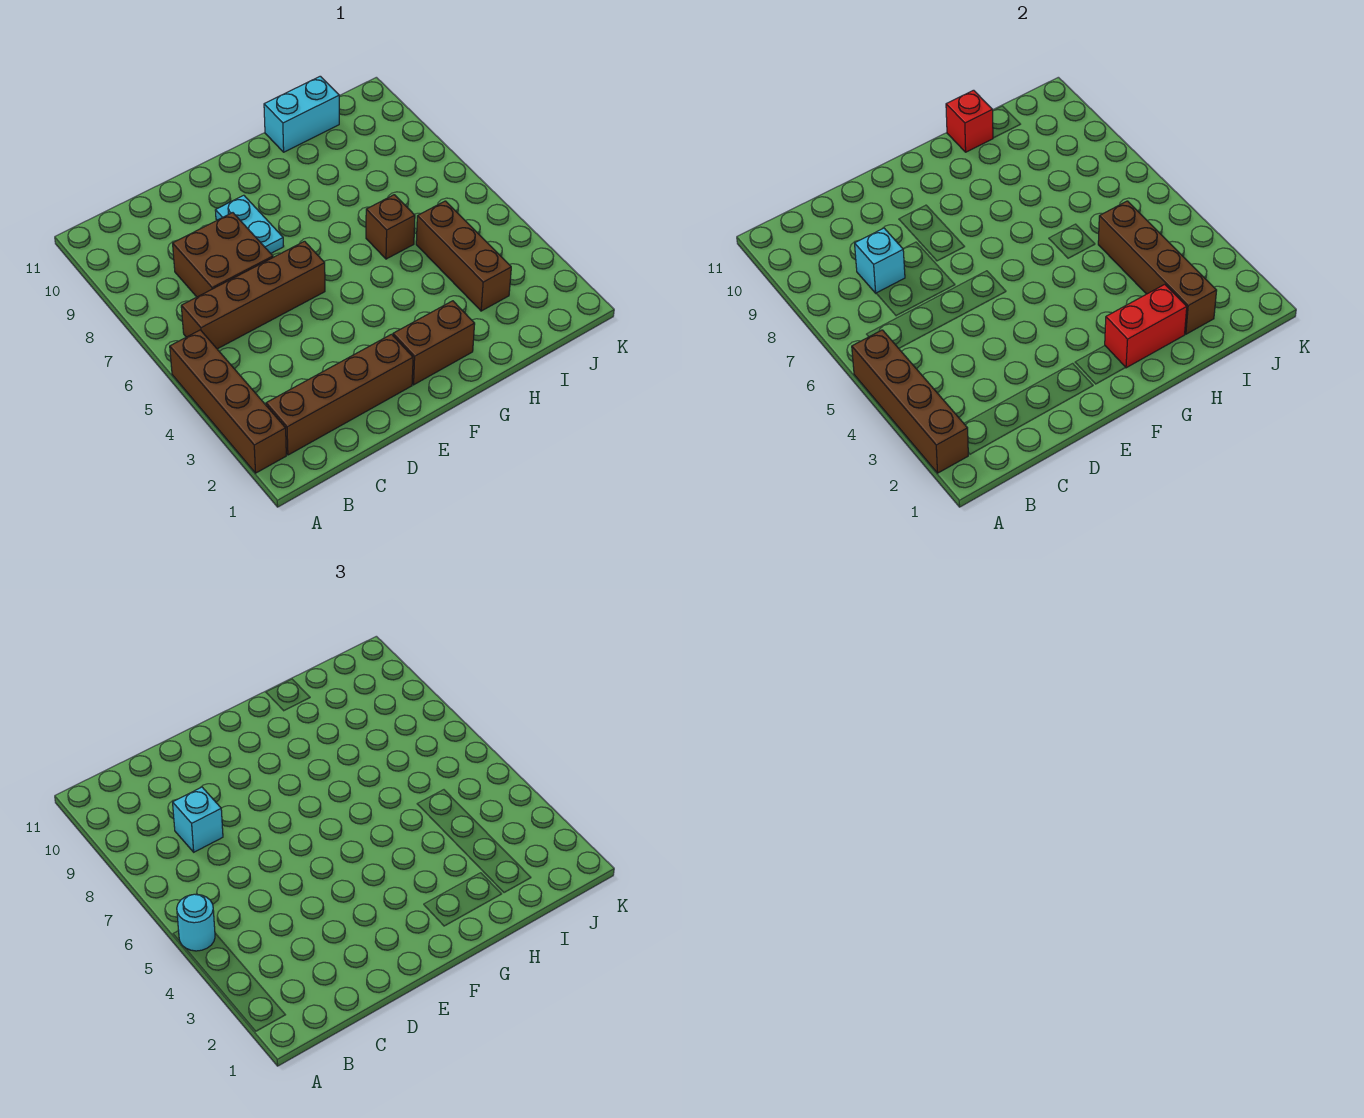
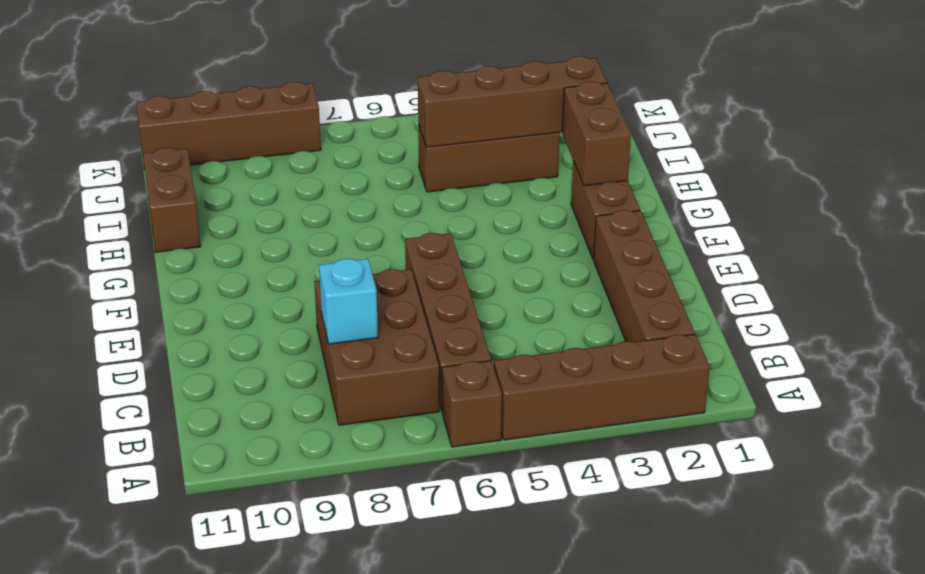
brown 1x4 brick [852,330,968,473] -> brown 1x4 brick moved to [136,82,321,170]
cyan 1x1 round brick [177,894,215,951] -> none
brown 2x2 brick [173,213,273,297] -> brown 2x3 brick [314,269,439,425]
cyan 1x1 brick [173,787,223,852] -> none
cyan 1x2 plate [215,195,284,253] -> none
red 1x2 brick [1105,284,1187,368] -> brown 1x2 brick [562,81,631,186]
brown 1x1 brick [366,195,415,259] -> brown 1x1 brick moved to [442,361,502,447]
cyan 1x2 brick [264,76,339,152] -> brown 1x2 brick [143,148,201,252]
red 1x1 brick [946,90,993,152] -> none

